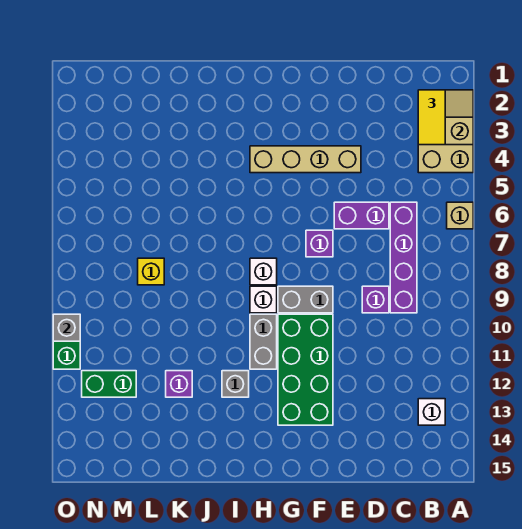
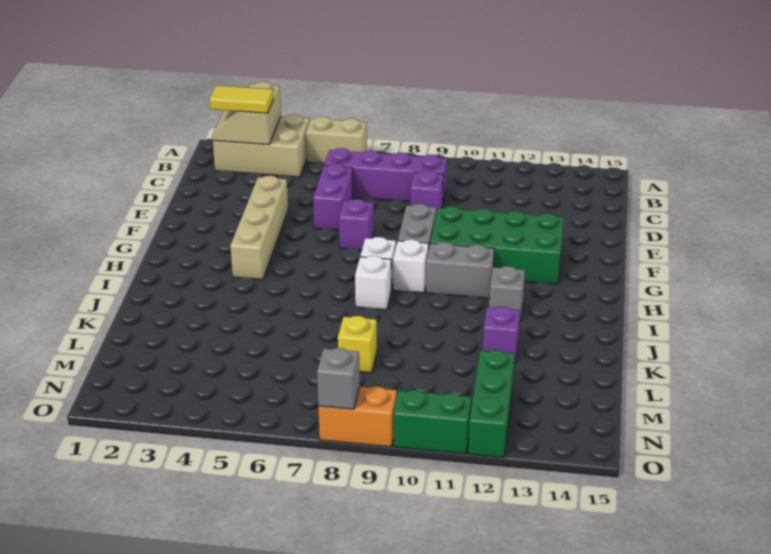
tan 1x1 brick [447,202,473,229] -> tan 1x2 brick [306,116,367,163]
white 1x1 brick [418,399,445,425] -> white 1x1 brick moved to [355,256,392,310]
green 1x2 brick [82,371,136,397] -> green 1x3 brick [468,350,515,458]
none -> orange 1x2 brick [318,387,397,447]
grey 1x1 brick [53,314,80,341] -> grey 1x1 brick moved to [317,348,360,409]

